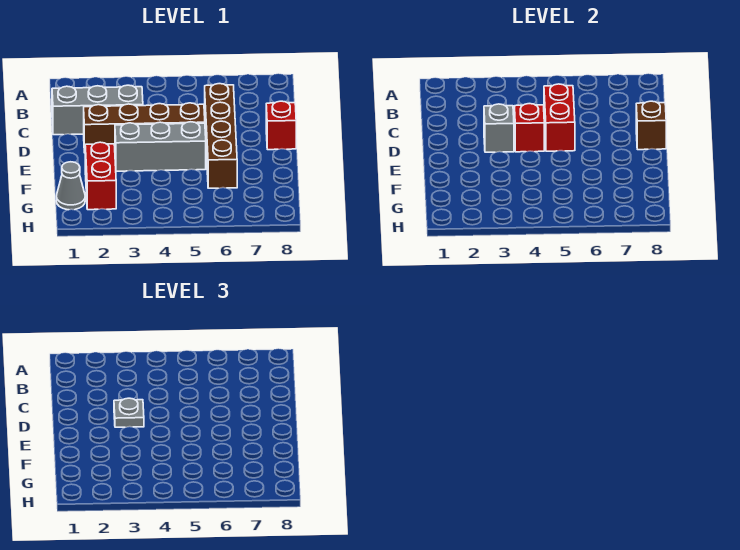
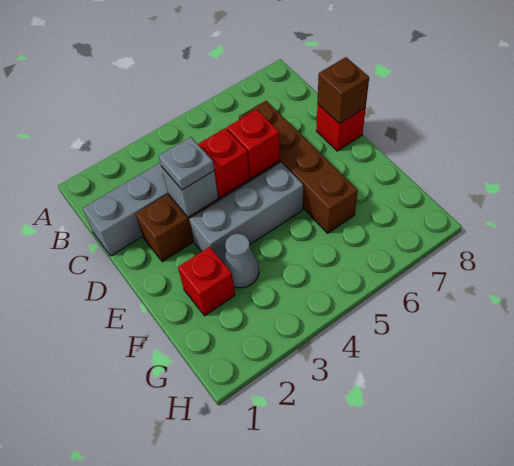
red 1x2 brick [544,84,575,151] -> red 1x1 brick [227,110,280,178]
red 1x2 brick [85,142,116,210] -> red 1x1 brick [178,247,235,316]
grey 1x1 cone [56,162,85,210] -> grey 1x1 cone moved to [223,234,259,288]

